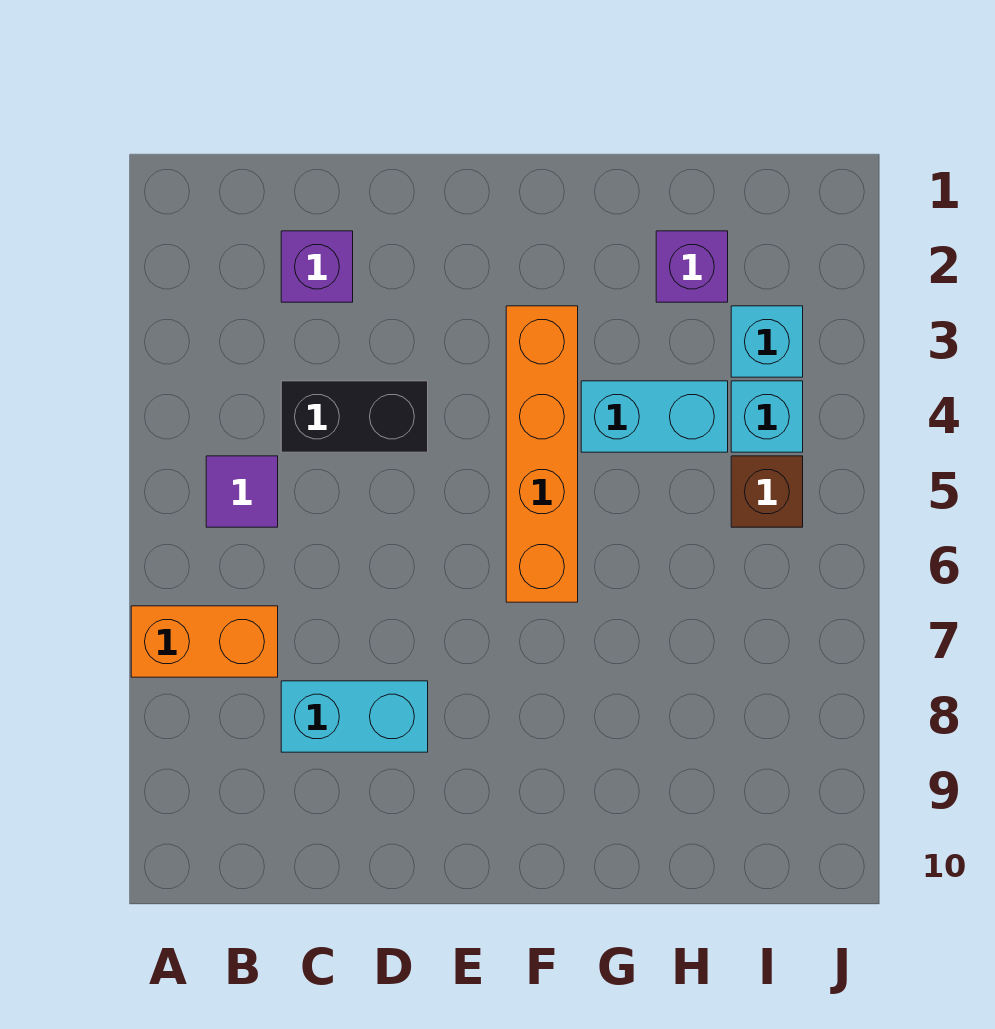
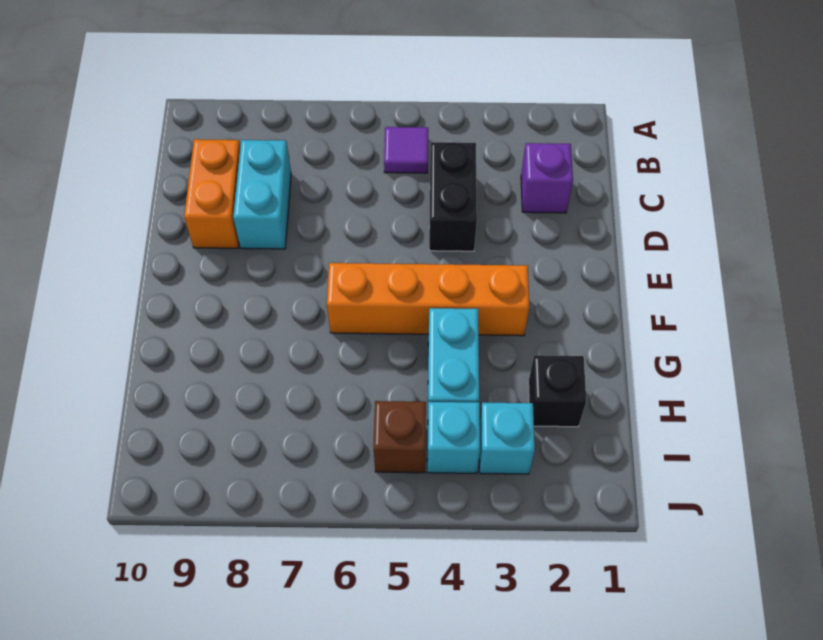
orange 1x2 brick [131,606,278,677] -> orange 1x2 brick moved to [184,139,240,248]
purple 1x1 brick [656,231,728,302] -> black 1x1 brick [528,355,586,427]

